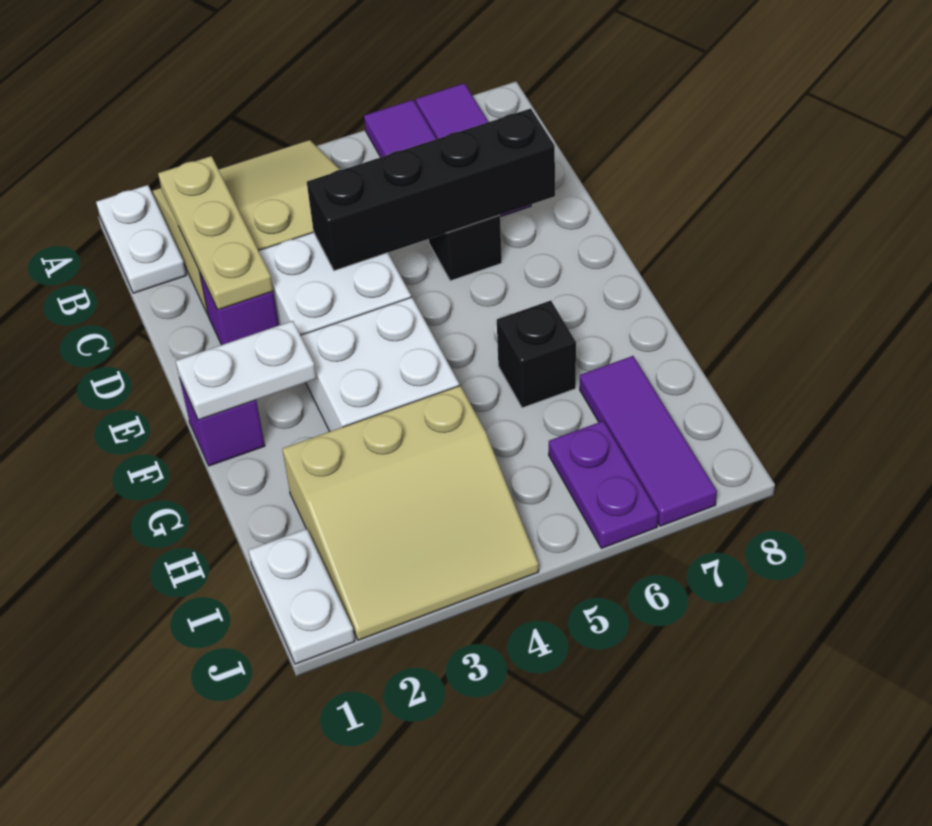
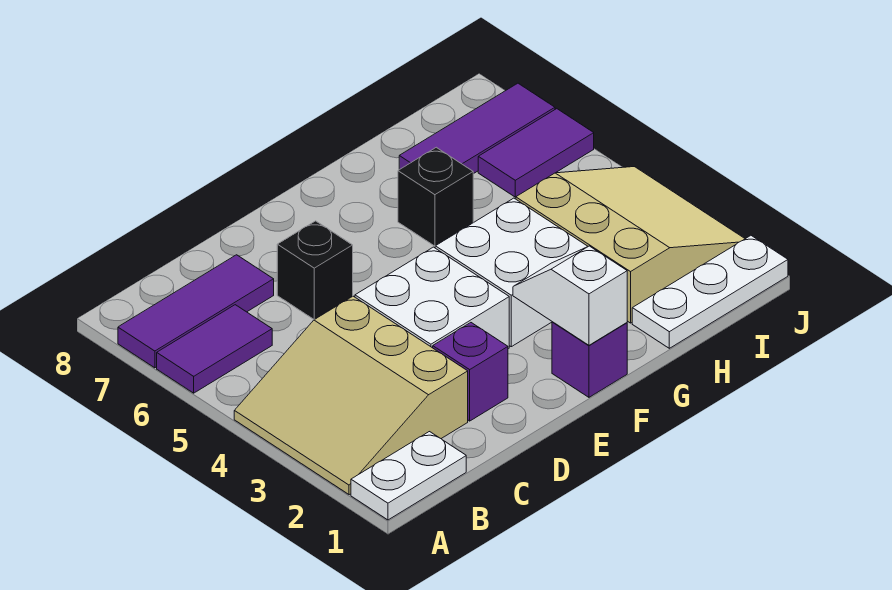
tan 1x3 plate [158,156,273,310] -> none
black 1x4 brick [307,108,555,271] -> none
white 1x2 plate [176,321,316,420] -> white 1x2 slope [513,246,627,345]
white 1x2 plate [248,529,355,664] -> white 1x3 plate [632,236,788,348]
purple 1x2 plate [549,421,658,548] -> purple 1x2 tile [478,109,594,197]

